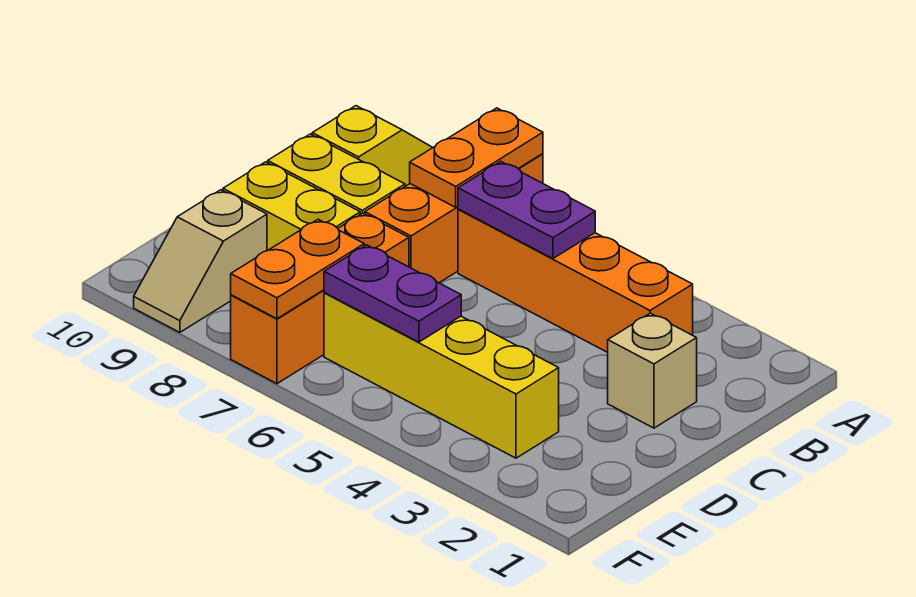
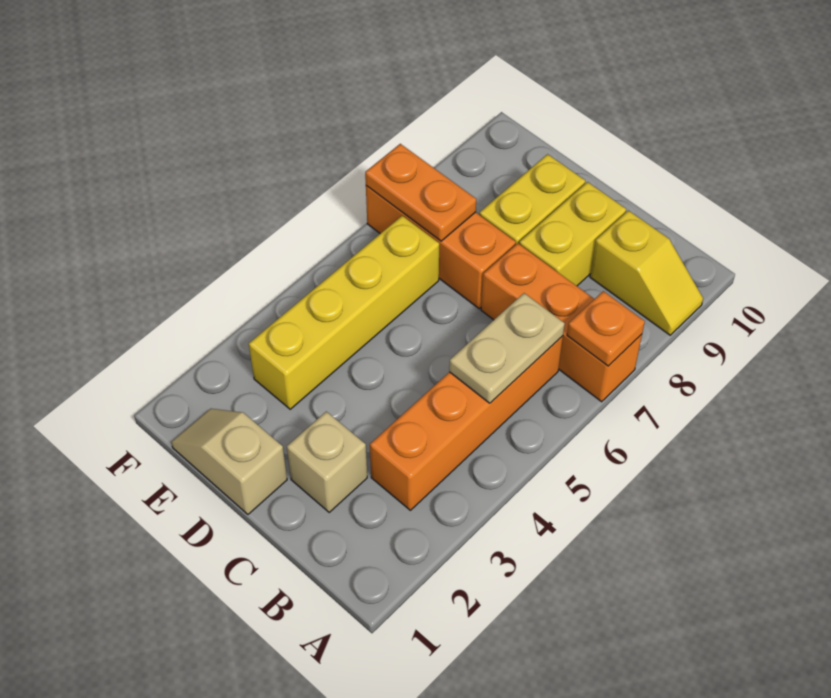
orange 1x2 plate [410,108,543,207] -> orange 1x1 plate [567,291,645,366]
purple 1x2 plate [458,161,595,259] -> tan 1x2 plate [449,293,565,403]
purple 1x2 plate [324,245,461,342] -> none
tan 1x2 slope [134,190,267,332] -> tan 1x2 slope moved to [171,409,287,514]

